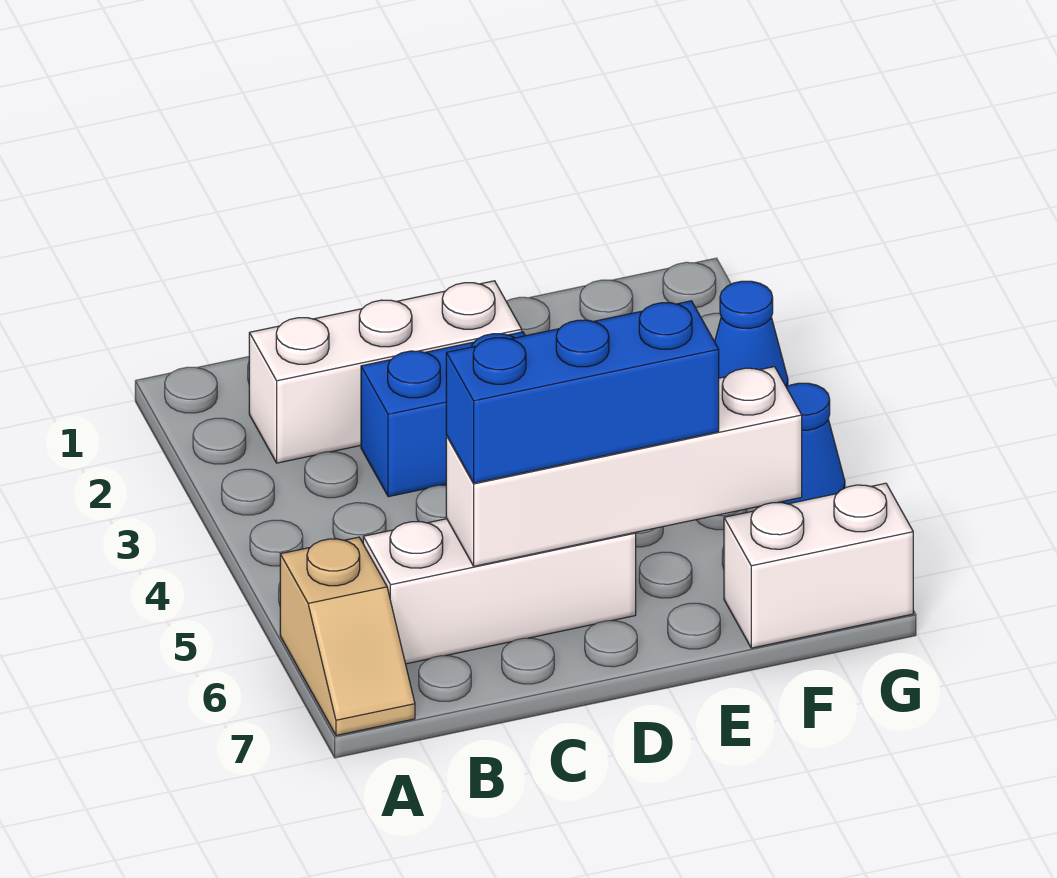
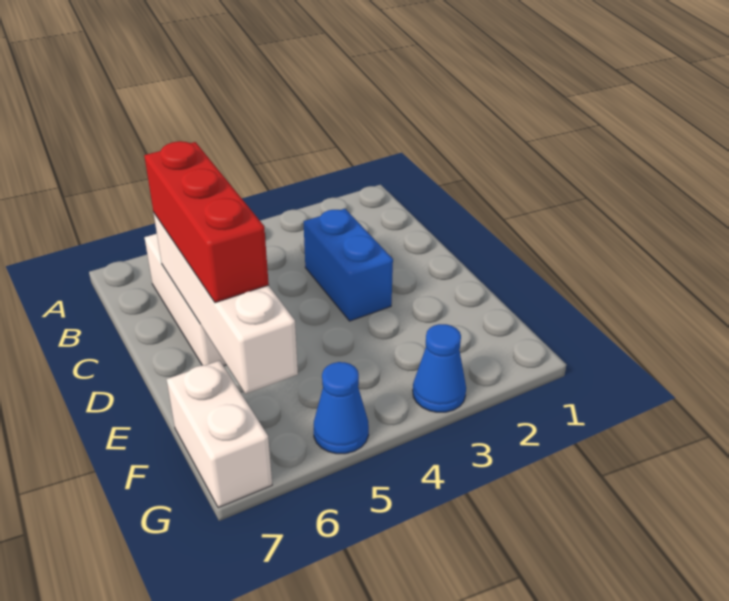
tan 1x2 slope [280,537,415,735] -> none
white 1x3 brick [249,281,522,463] -> none
blue 1x3 brick [446,301,719,483] -> red 1x3 brick [144,141,269,303]

